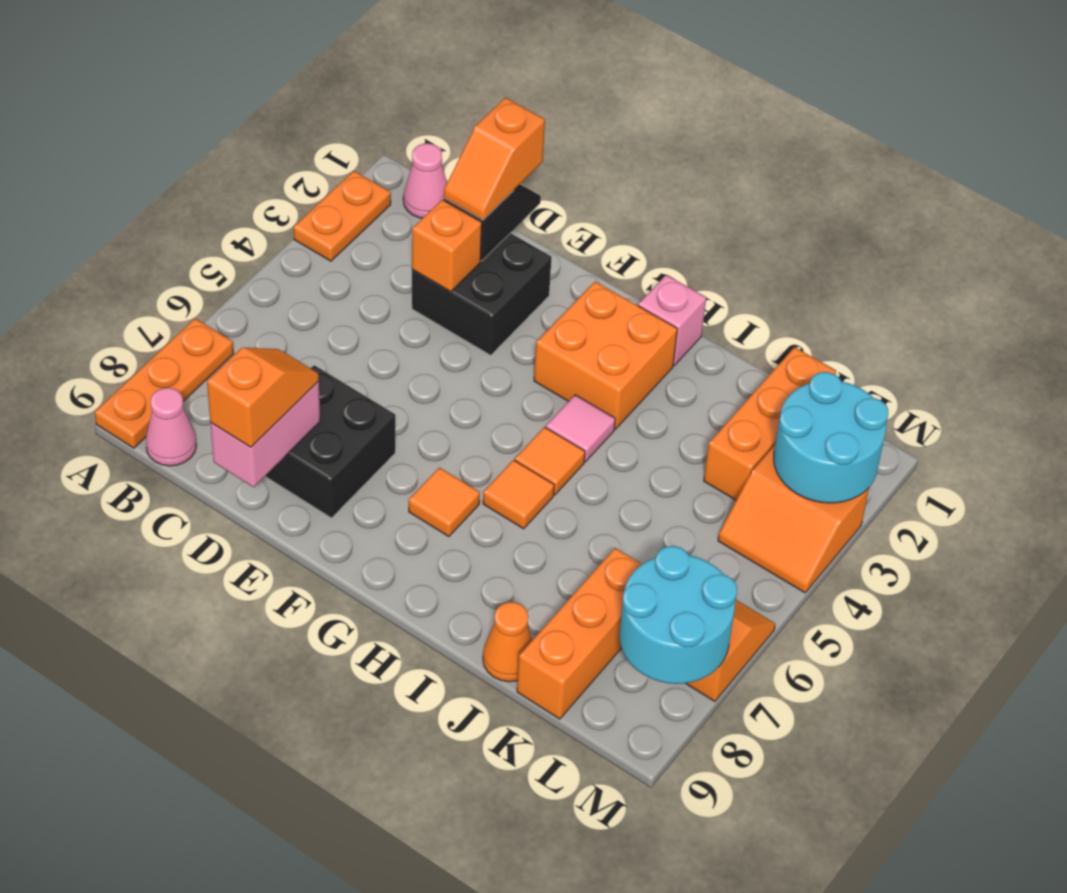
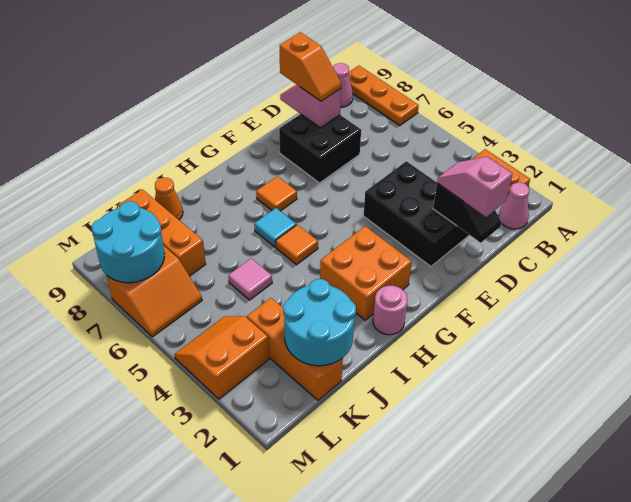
orange 1x2 slope [444,98,545,220] -> pink 1x2 slope [437,157,512,217]
black 2x2 brick [412,233,552,355] -> black 2x3 brick [363,161,469,266]
orange 1x1 brick [412,200,482,292] -> none
pink 1x2 brick [210,382,320,487] -> pink 1x2 slope [280,84,341,128]
pink 1x1 brick [638,275,706,365] -> pink 1x1 round brick [373,286,407,335]
pink 1x1 tile [546,395,615,462] -> pink 1x1 tile moved to [228,259,272,300]
orange 1x1 tile [483,460,554,529] -> cyan 1x1 tile [254,208,296,247]
cyan 2x2 round brick [774,372,888,503] -> cyan 2x2 round brick moved to [283,279,356,366]

